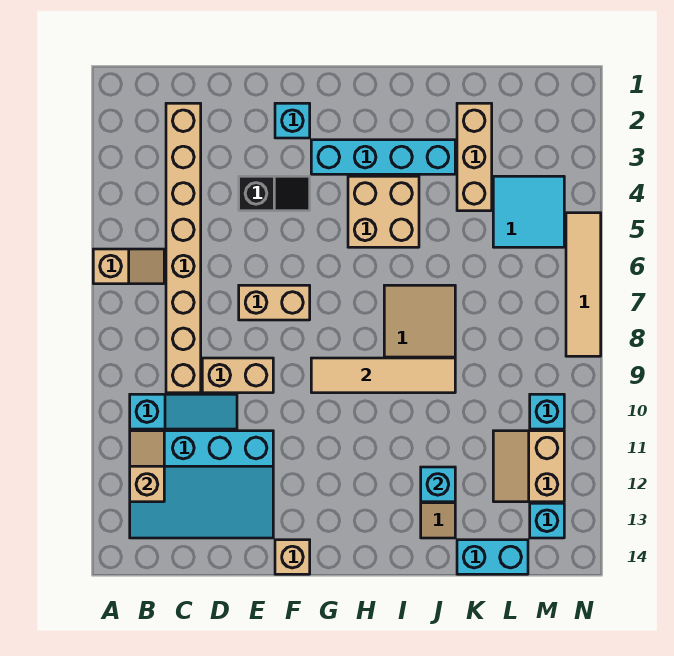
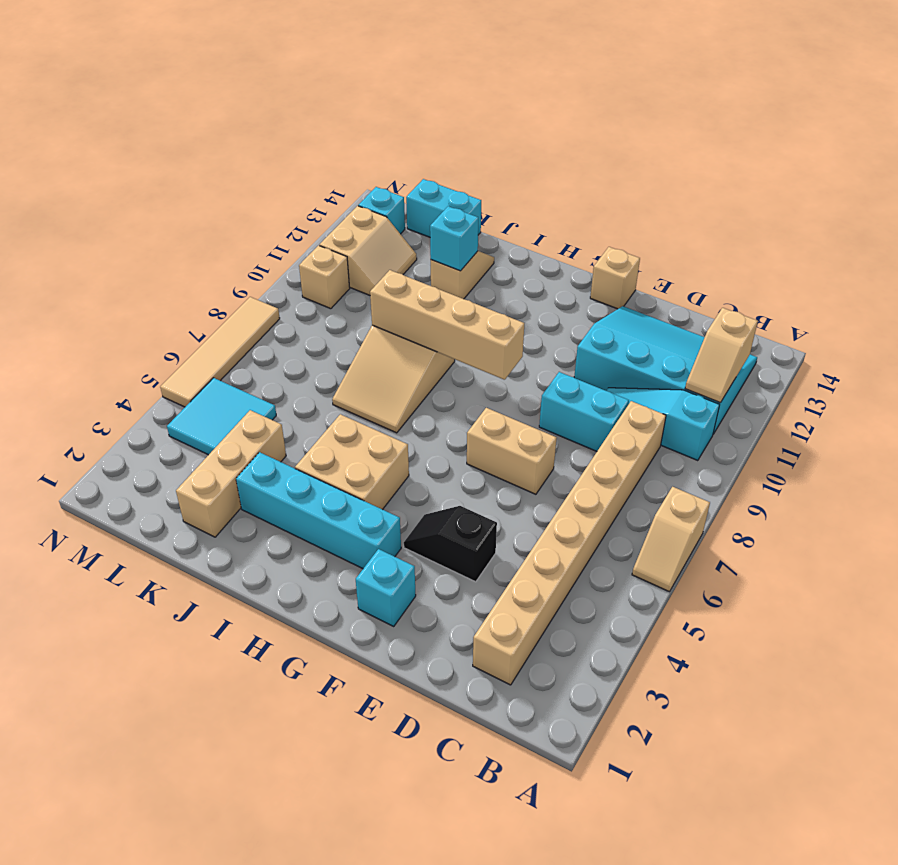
tan 1x2 slope [93,249,164,284] -> tan 1x2 slope turned to [632,487,710,592]
tan 1x2 brick [202,358,273,393] -> cyan 1x2 brick [539,372,629,451]
tan 1x4 tile [311,358,455,393] -> tan 1x4 brick [370,270,524,380]
cyan 1x1 brick [530,394,564,429] -> tan 1x1 brick [299,245,350,309]

